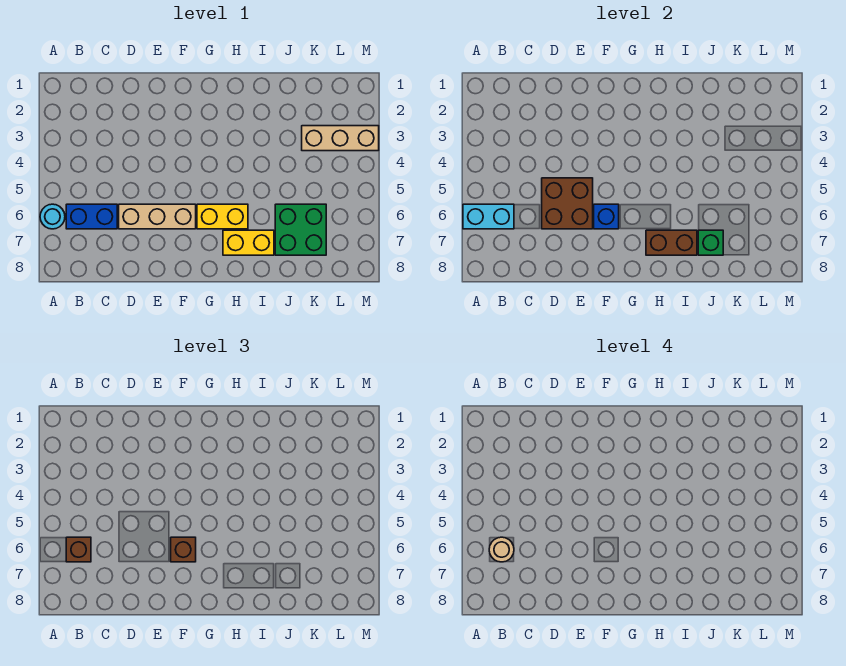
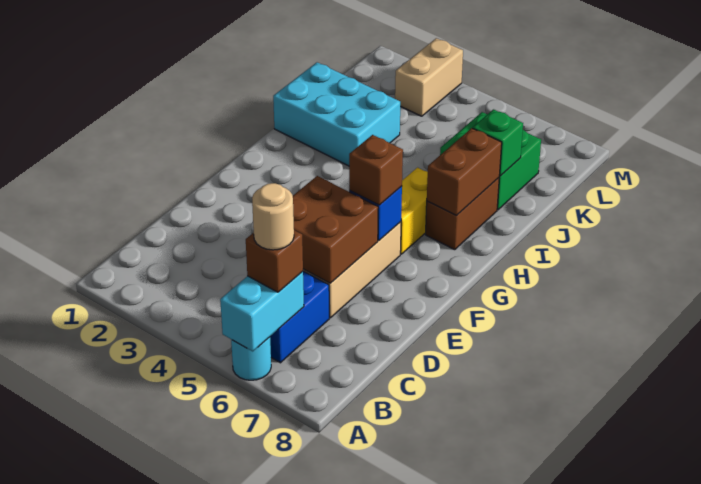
yellow 1x2 brick [223,230,274,255] -> brown 1x2 brick [425,178,499,250]
none -> cyan 2x3 brick [273,62,400,166]
tan 1x3 brick [302,126,379,151] -> tan 1x2 brick [395,38,463,116]

